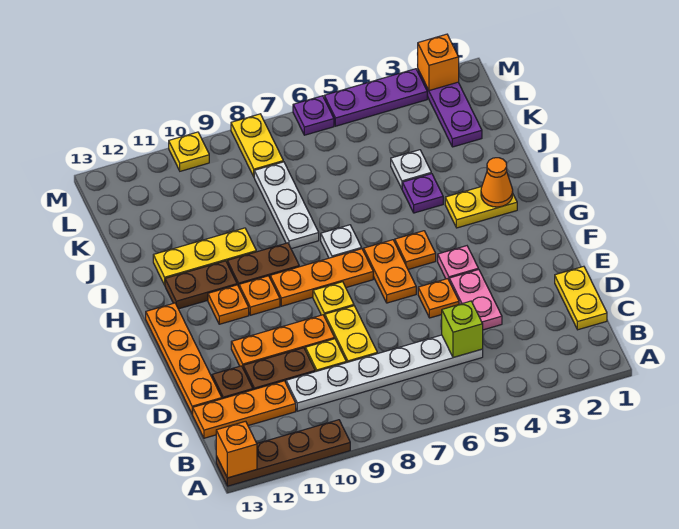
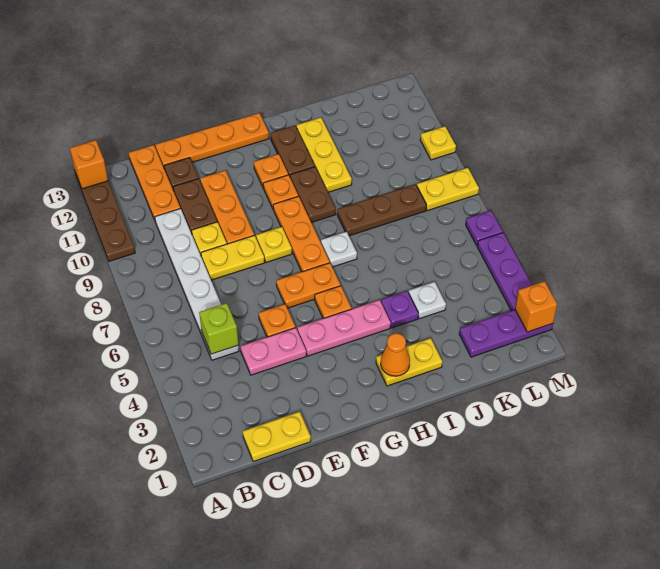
pink 1x1 plate [438,246,478,280] -> pink 1x3 plate [297,300,391,356]
yellow 1x2 plate [445,187,517,228] -> yellow 1x2 plate turned to [376,338,442,386]
white 1x3 plate [254,162,319,249] -> brown 1x3 plate [337,184,426,236]

